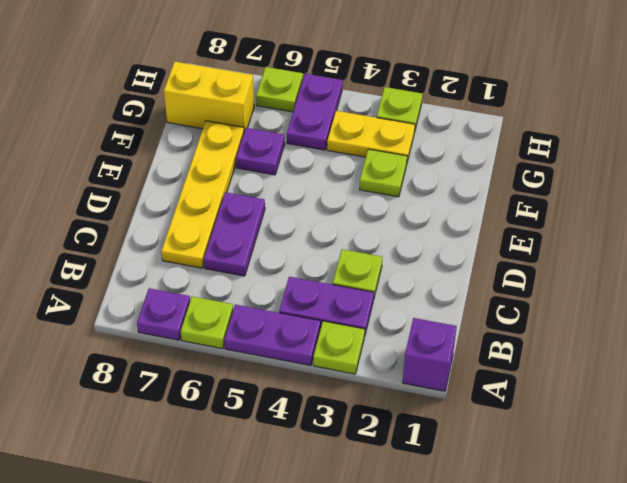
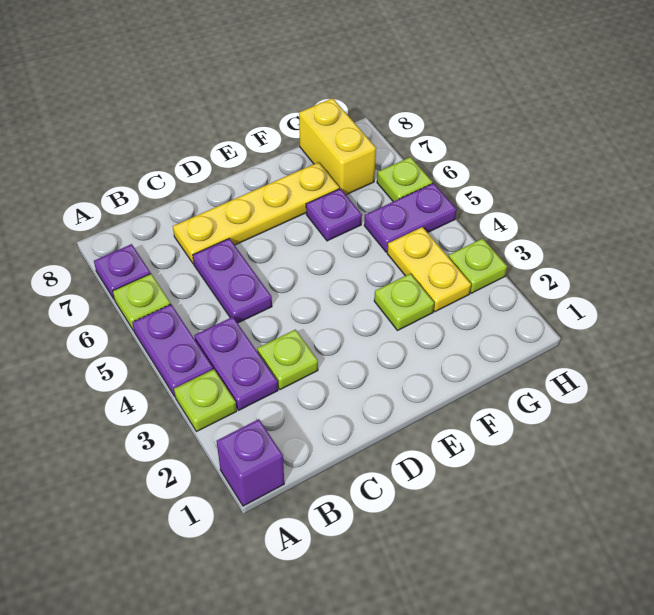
purple 1x2 plate [204,192,265,276] -> purple 1x2 plate turned to [193,238,272,323]

